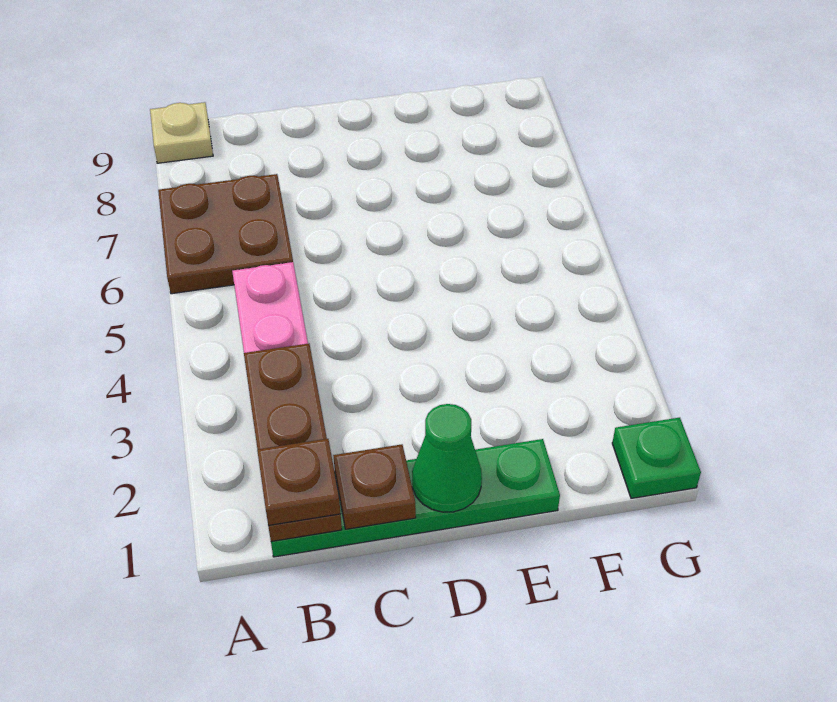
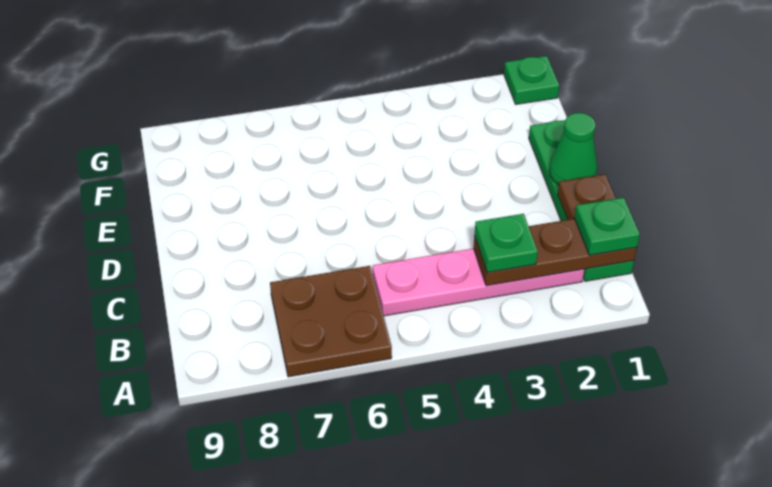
tan 1x1 plate [150,102,213,163] -> none
brown 1x1 plate [257,439,340,525] -> green 1x1 plate [574,197,640,255]
none -> green 1x1 plate [475,214,538,272]

